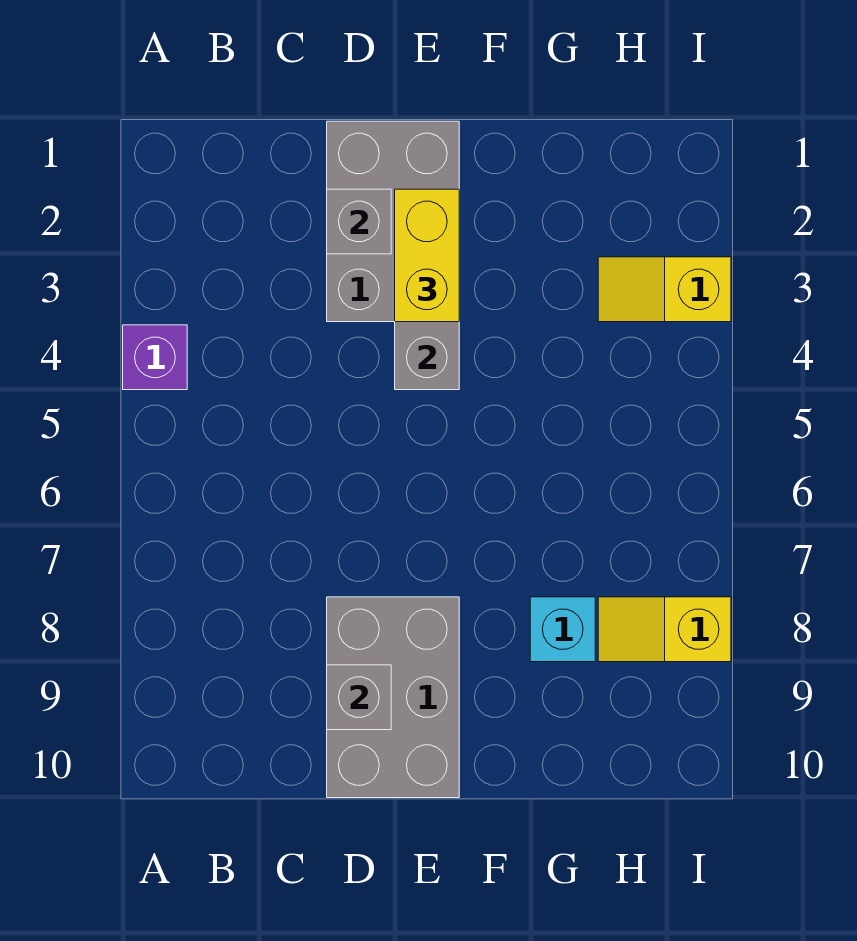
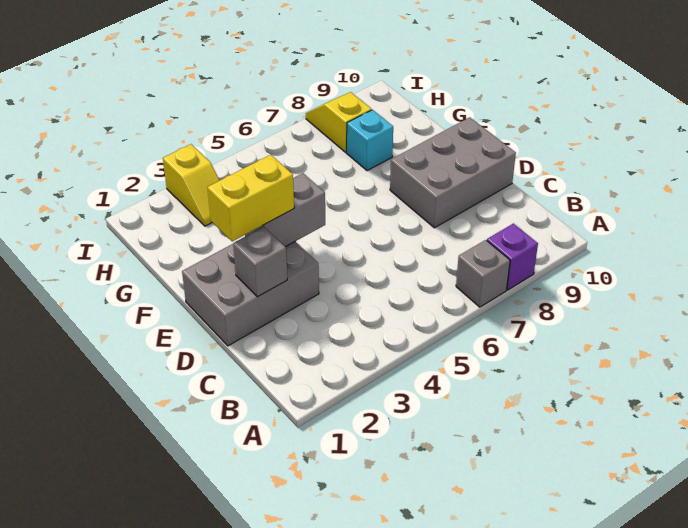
purple 1x1 brick [123,325,187,390] -> purple 1x1 brick moved to [487,224,538,290]
grey 1x1 brick [327,665,391,730] -> grey 1x1 brick moved to [456,240,510,307]
yellow 1x2 slope [598,597,731,662] -> yellow 1x2 slope turned to [306,92,372,152]

